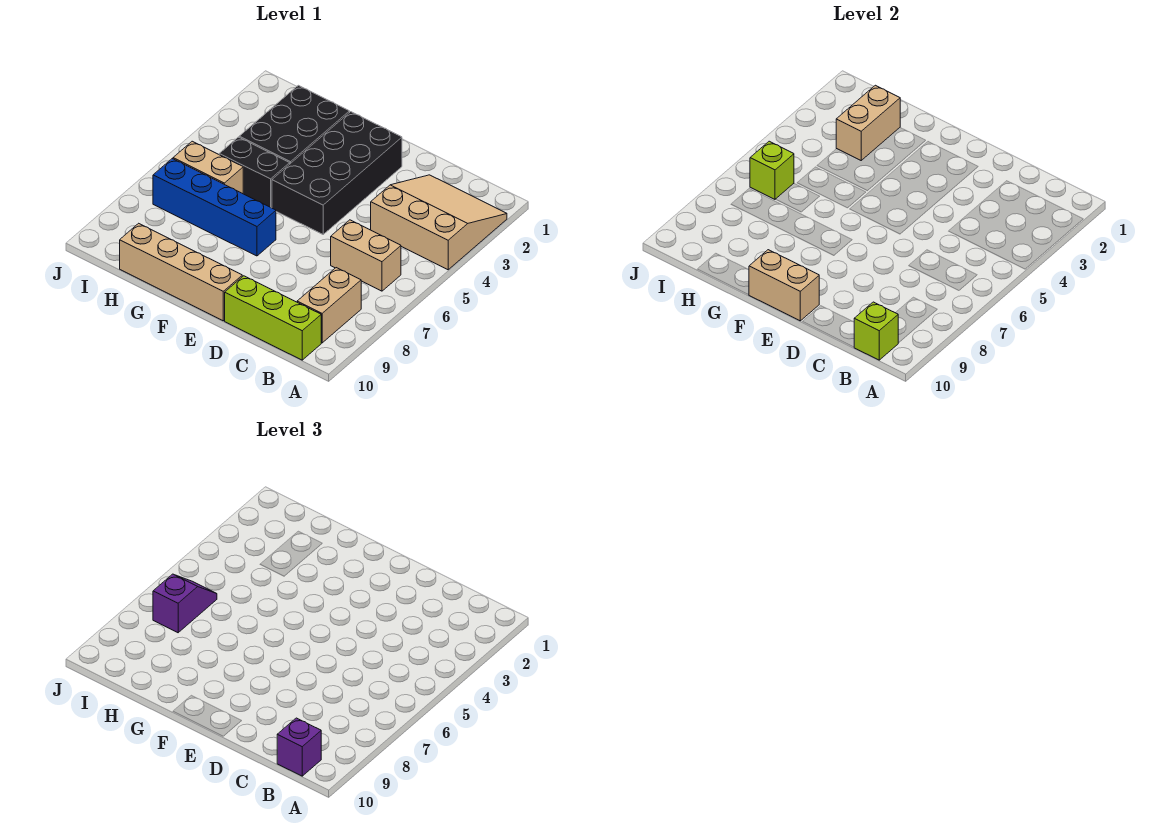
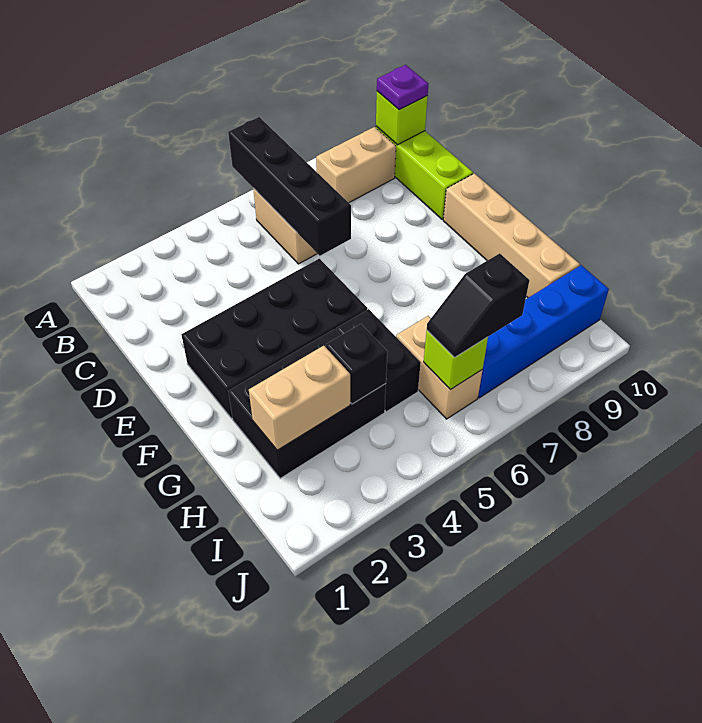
tan 3x3 slope [371,175,507,270] -> none
none -> black 1x4 brick [228,117,351,256]
purple 1x1 brick [277,718,321,776] -> purple 1x1 plate [377,65,428,110]
tan 1x2 brick [749,250,819,321] -> none
blue 1x4 brick [153,159,276,256] -> blue 1x4 brick turned to [478,265,609,398]
none -> black 1x1 brick [326,324,387,404]
purple 1x2 slope [153,574,217,633] -> black 1x2 slope [427,253,530,358]

